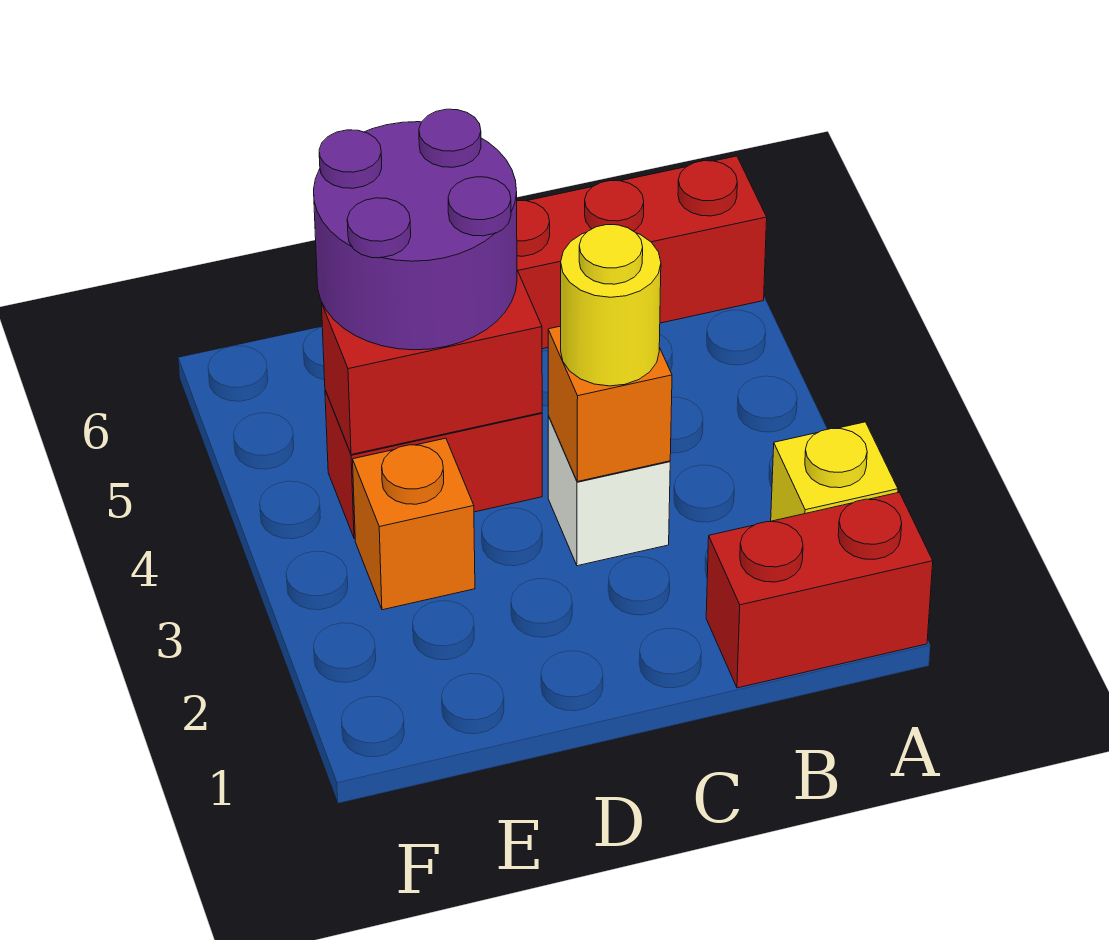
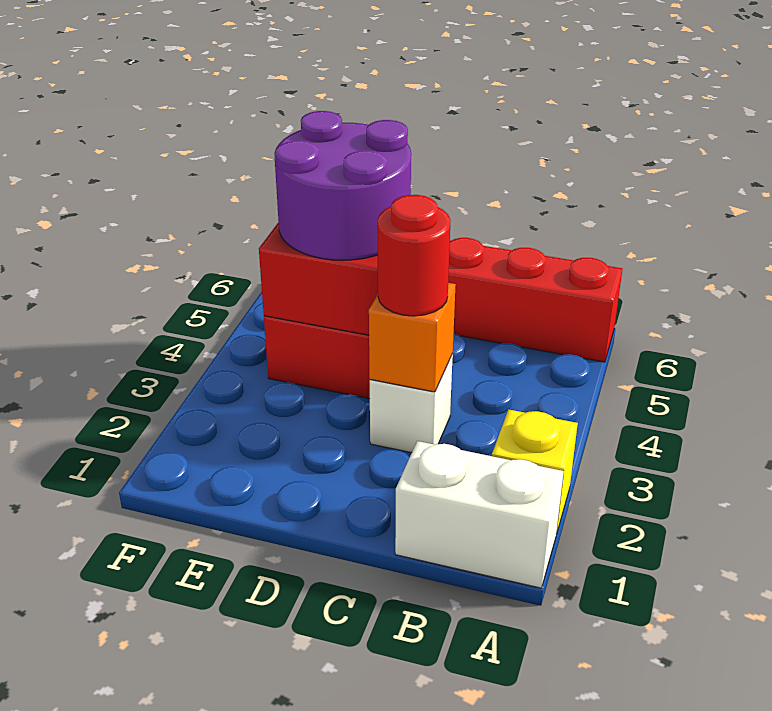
red 1x2 brick [706,492,933,688] -> white 1x2 brick [395,441,564,588]
yellow 1x1 round brick [561,225,661,386] -> red 1x1 round brick [378,195,451,316]
orange 1x1 brick [353,438,475,610] -> none

